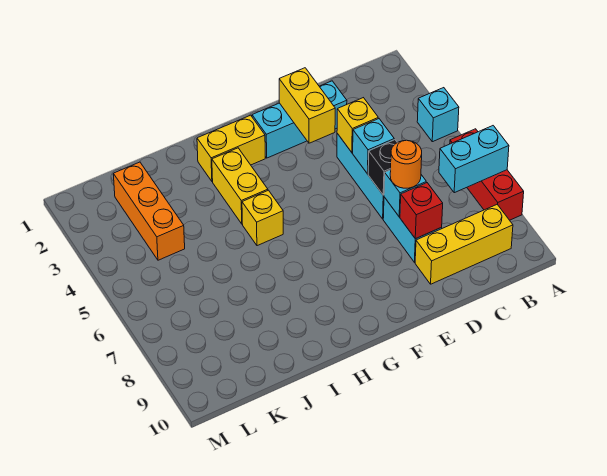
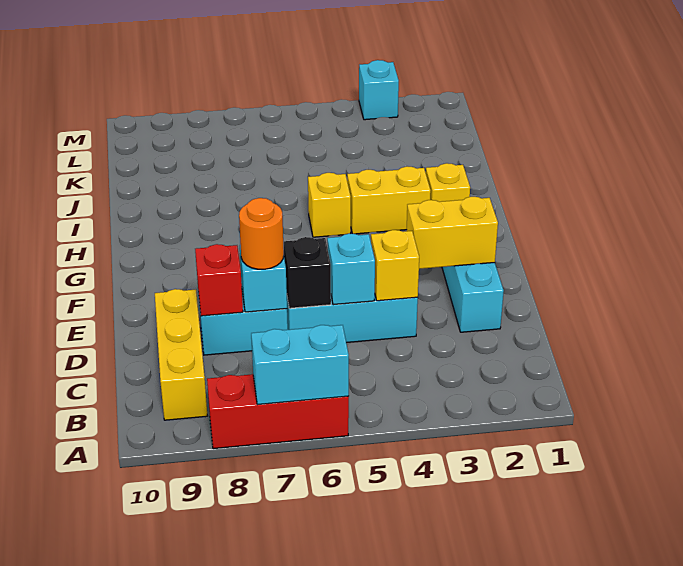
cyan 1x1 brick [417,88,459,142] -> cyan 1x1 brick moved to [359,60,399,120]
cyan 1x2 brick [439,126,509,193] -> cyan 1x2 brick turned to [251,325,349,405]
yellow 1x2 brick [197,115,265,181] -> yellow 1x1 brick [426,163,470,202]
orange 1x3 brick [113,162,185,260] -> none

